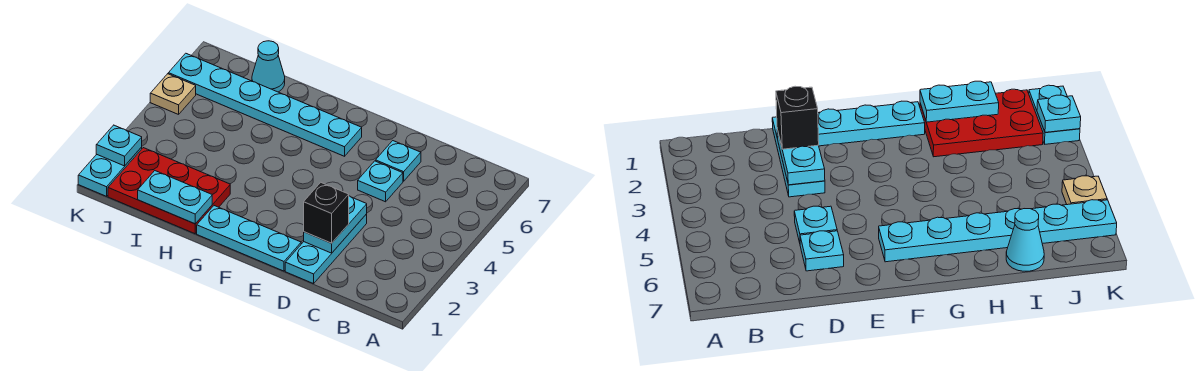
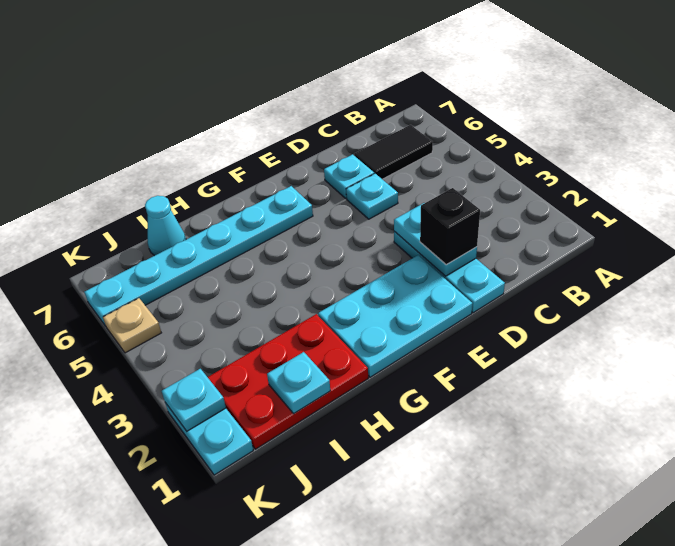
none -> black 1x2 tile [354,125,433,179]
cyan 1x3 plate [197,206,301,271] -> cyan 2x3 plate [318,255,472,377]
cyan 1x2 plate [138,171,212,224] -> cyan 1x1 plate [267,352,330,414]

